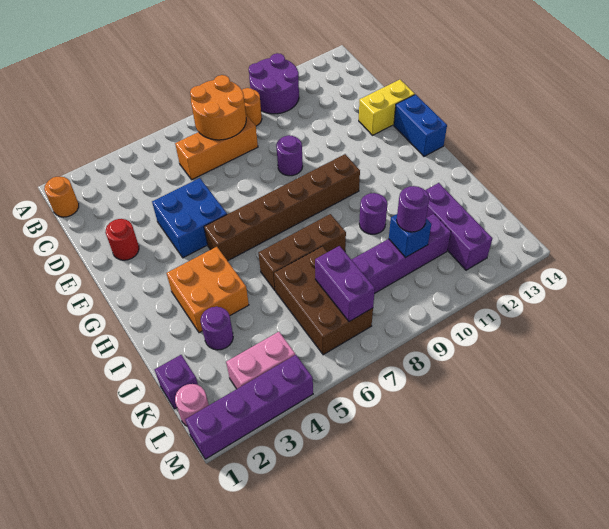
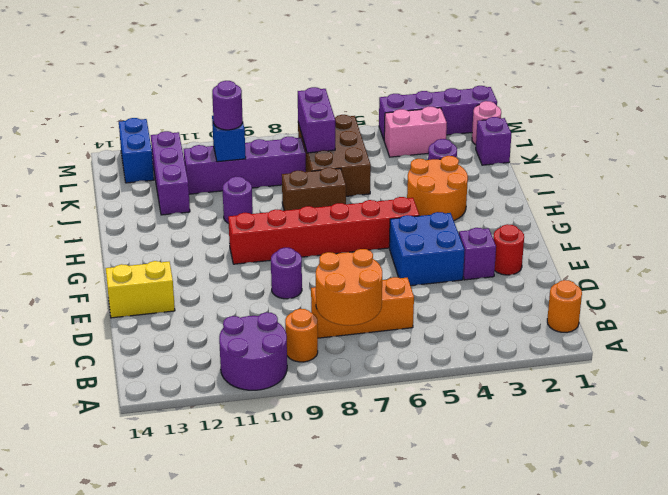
none -> purple 1x1 brick [459,228,496,280]
blue 1x2 brick [394,94,447,156] -> blue 1x2 brick moved to [119,118,154,183]
brown 1x6 brick [204,154,360,261] -> red 1x6 brick [228,197,419,264]
orange 2x2 brick [167,247,249,333] -> orange 2x2 round brick [407,156,468,220]
brown 1x3 brick [258,214,346,291] -> brown 1x2 brick [282,168,346,211]

